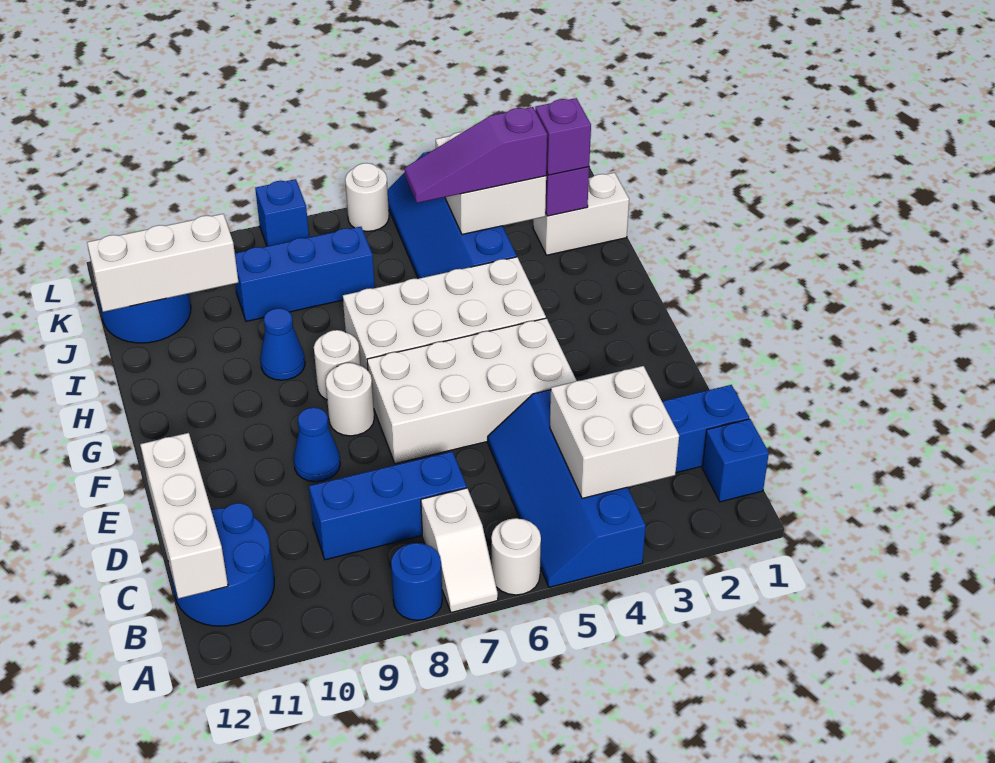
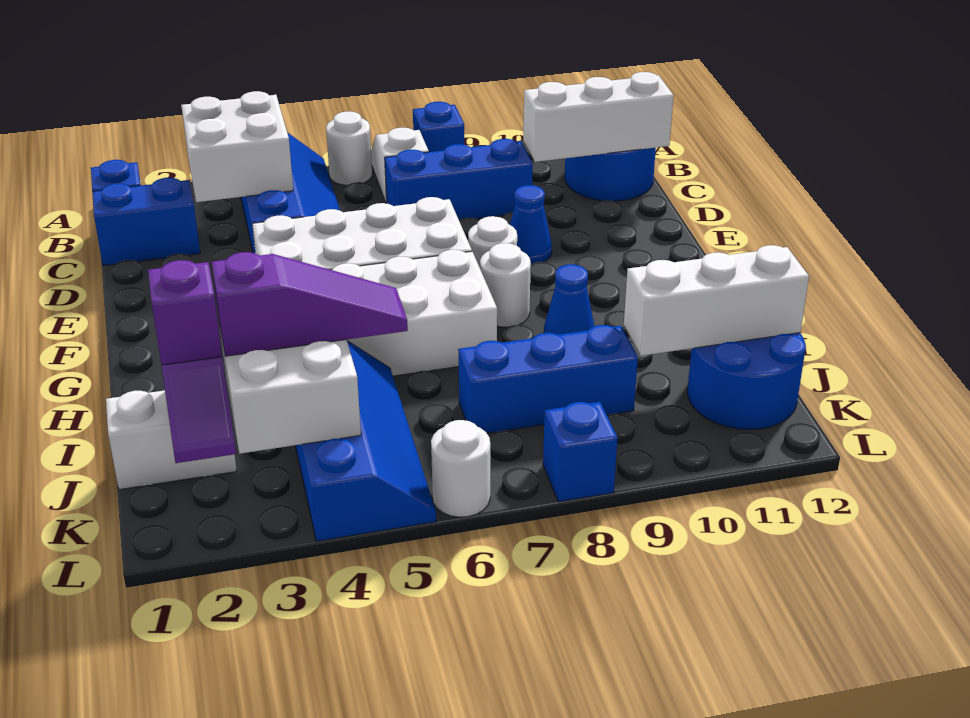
blue 1x1 round brick [391,543,442,620] -> blue 1x1 brick [413,102,465,152]
white 1x3 brick [140,433,228,599] -> white 1x3 brick turned to [523,72,674,162]

